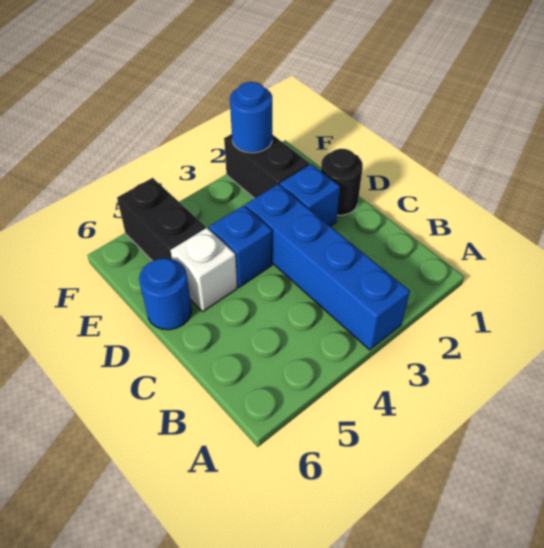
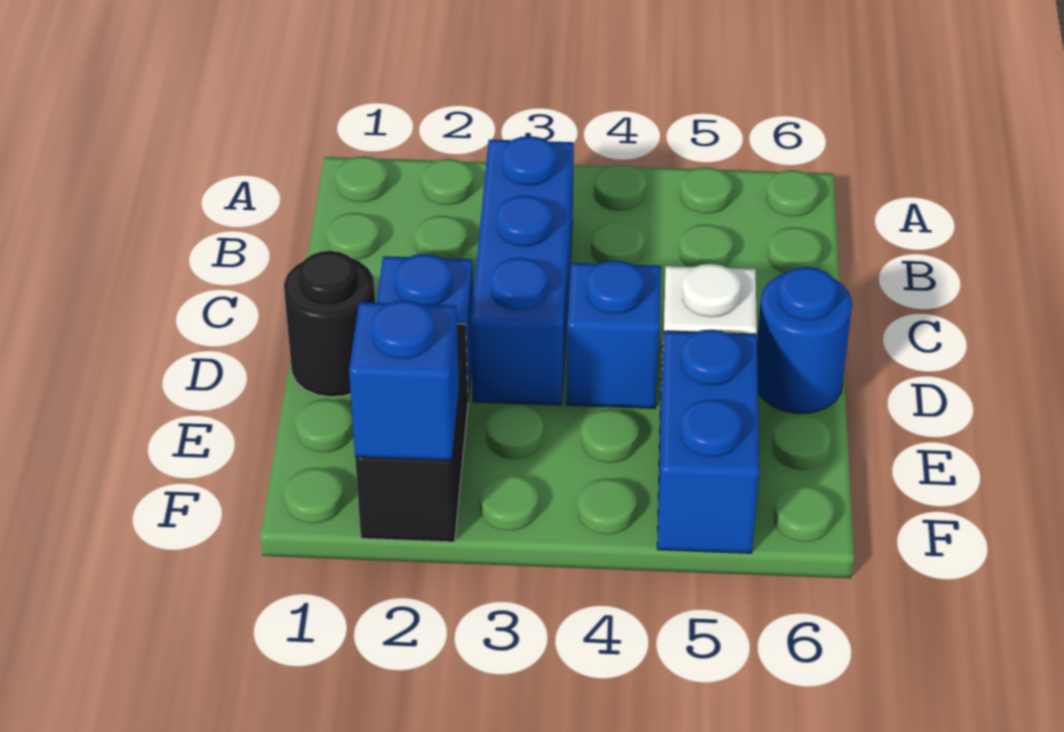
blue 1x4 brick [245,184,410,350] -> blue 1x3 brick [471,136,574,405]
black 1x2 brick [117,178,206,261] -> blue 1x2 brick [657,330,759,553]
blue 1x1 round brick [230,82,272,153] -> blue 1x1 brick [349,300,459,461]

